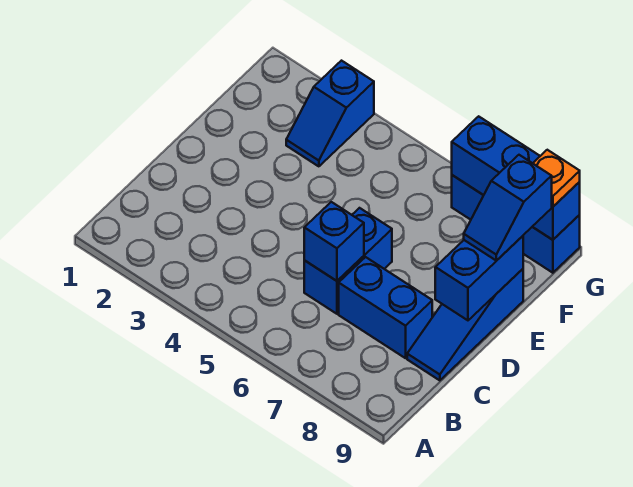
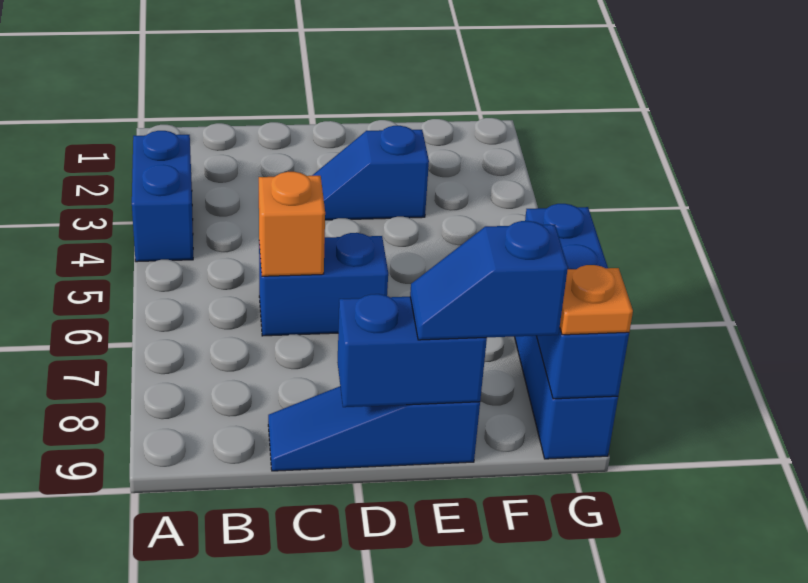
blue 1x1 brick [304,202,364,281] -> orange 1x1 brick [259,172,325,276]
blue 1x2 brick [339,257,432,358] -> blue 1x2 brick moved to [132,131,193,262]
blue 1x2 slope [286,61,374,166] -> blue 1x2 slope moved to [312,126,429,220]

